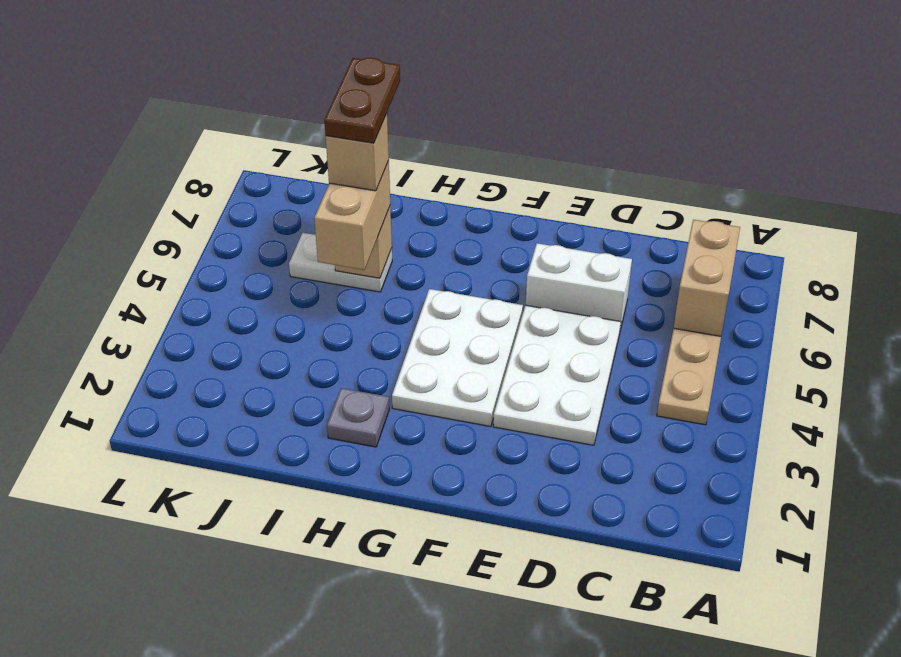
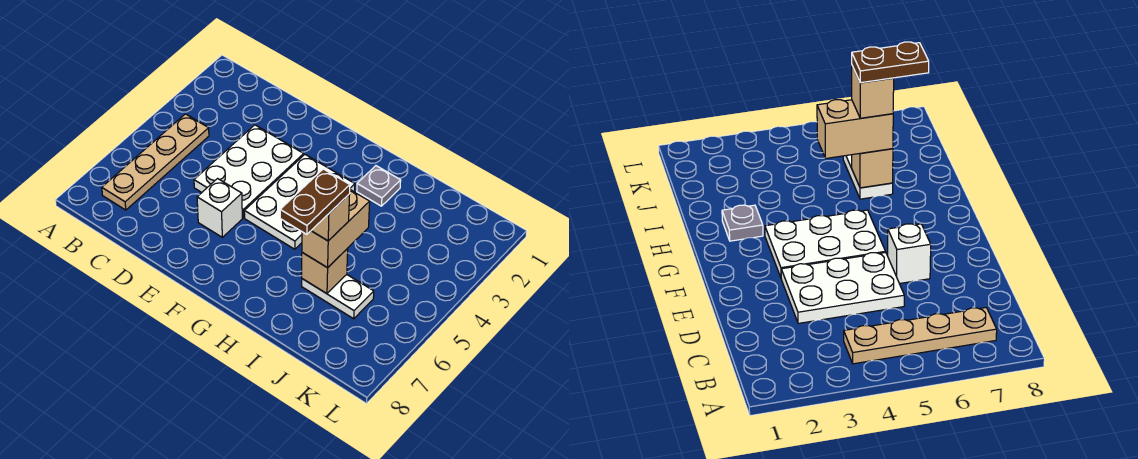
tan 1x2 brick [674,220,740,336] -> none
white 1x2 brick [526,243,632,330] -> white 1x1 brick [197,179,242,237]

